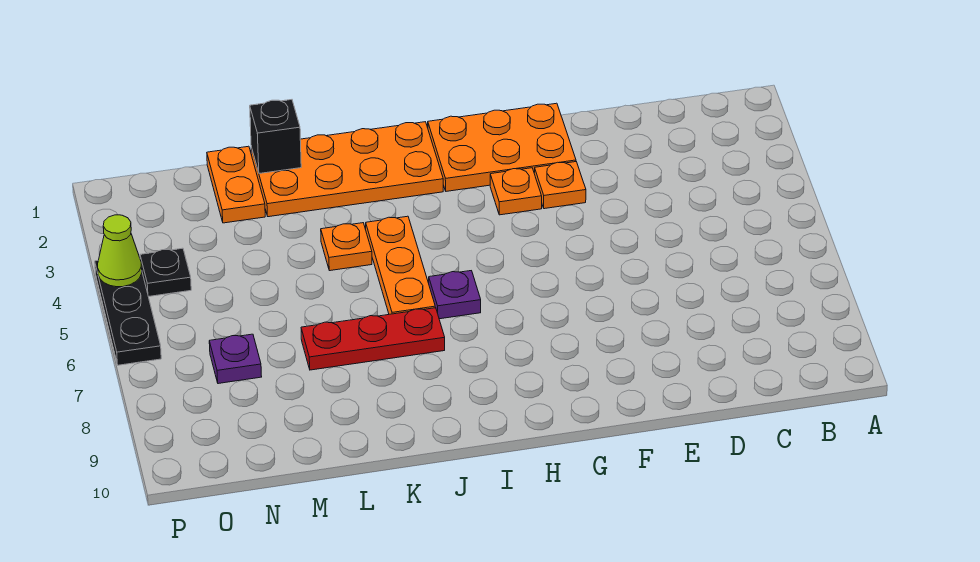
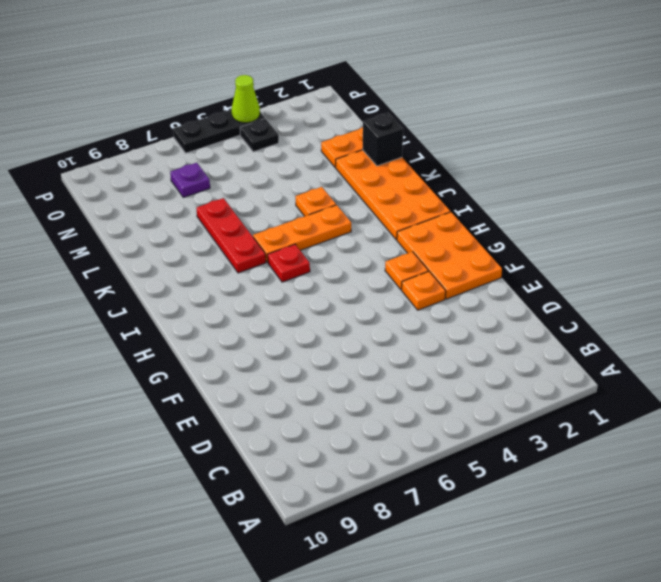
purple 1x1 plate [429,271,481,319] -> red 1x1 plate [268,244,310,282]

